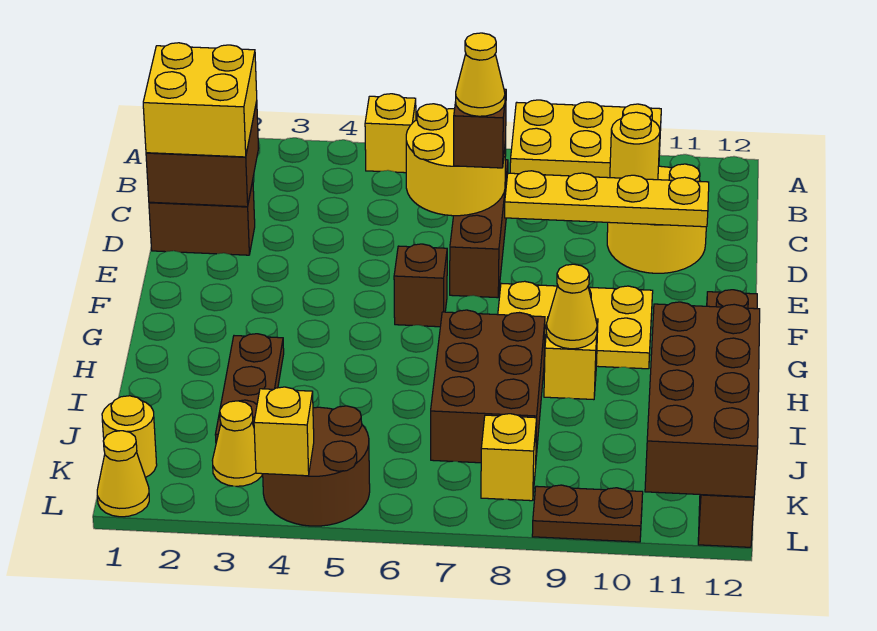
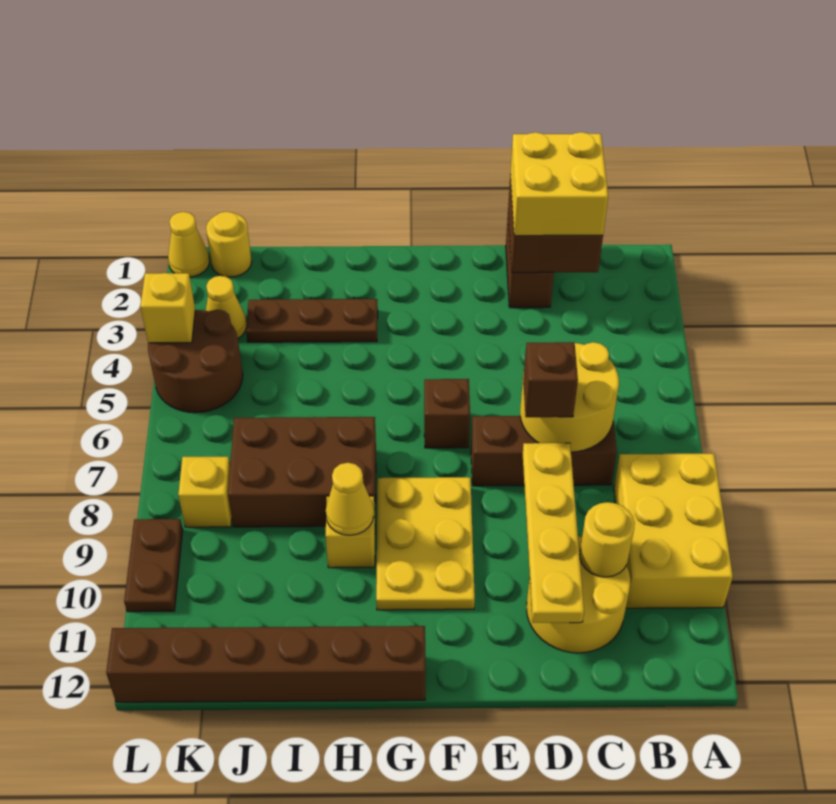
yellow 1x1 brick [365,94,416,173] -> none
yellow 1x1 cone [456,33,505,116] -> none
brown 2x4 brick [645,302,760,497] -> none

